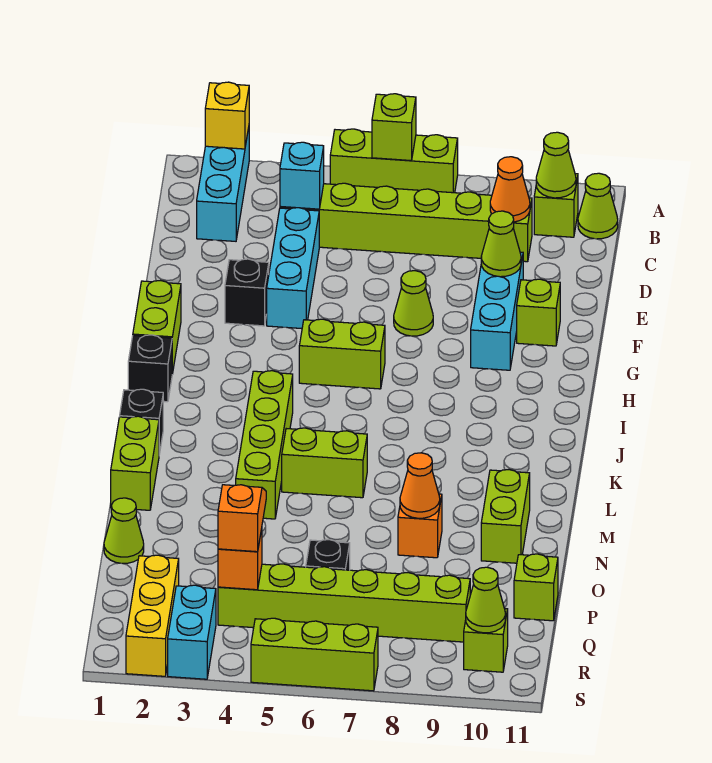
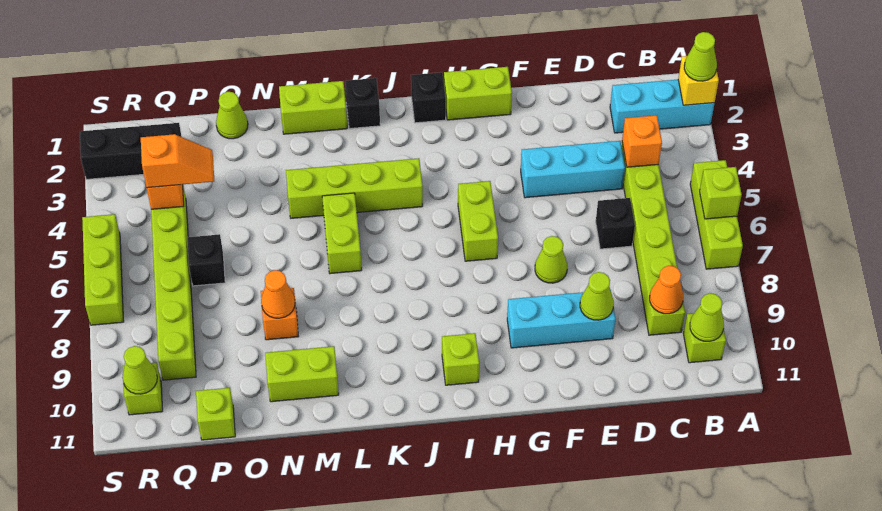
lime 1x1 cone [578,173,618,239] -> lime 1x1 cone moved to [684,32,717,81]
cyan 1x1 brick [280,142,324,209] -> orange 1x1 brick [622,115,662,167]
black 1x1 brick [225,259,269,326] -> black 1x1 brick moved to [596,198,635,249]
lime 1x1 brick [517,279,560,346] -> lime 1x1 brick moved to [442,333,479,385]
yellow 1x3 brick [126,555,179,676] -> black 1x3 brick [80,123,182,179]
cyan 1x2 brick [168,585,216,679] -> none

